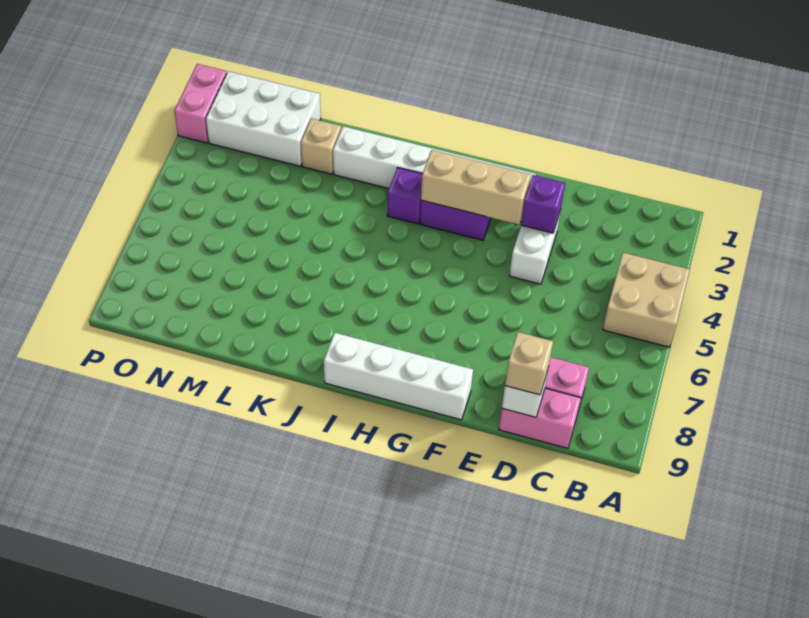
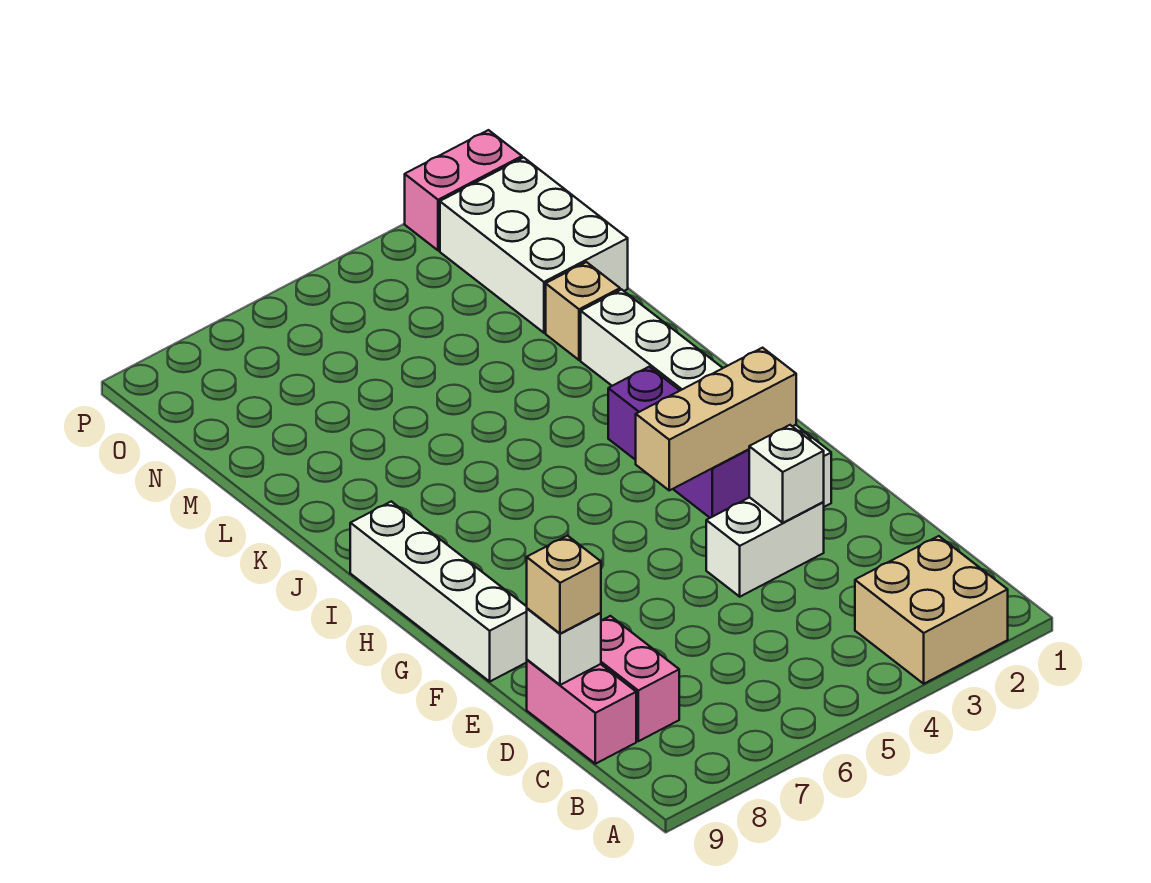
tan 2x2 brick [603,253,690,347] -> tan 2x2 brick moved to [855,536,1008,684]
purple 1x1 brick [521,175,565,233] -> white 1x1 brick [749,425,824,523]
tan 1x3 brick [421,150,531,225] -> tan 1x3 brick turned to [636,348,796,490]

